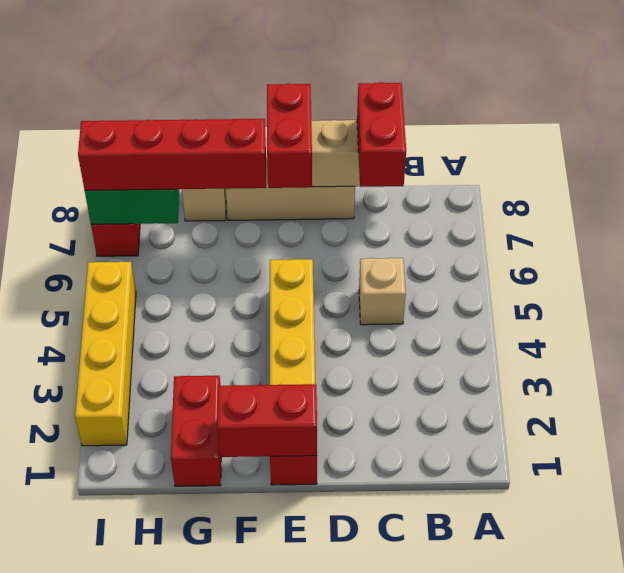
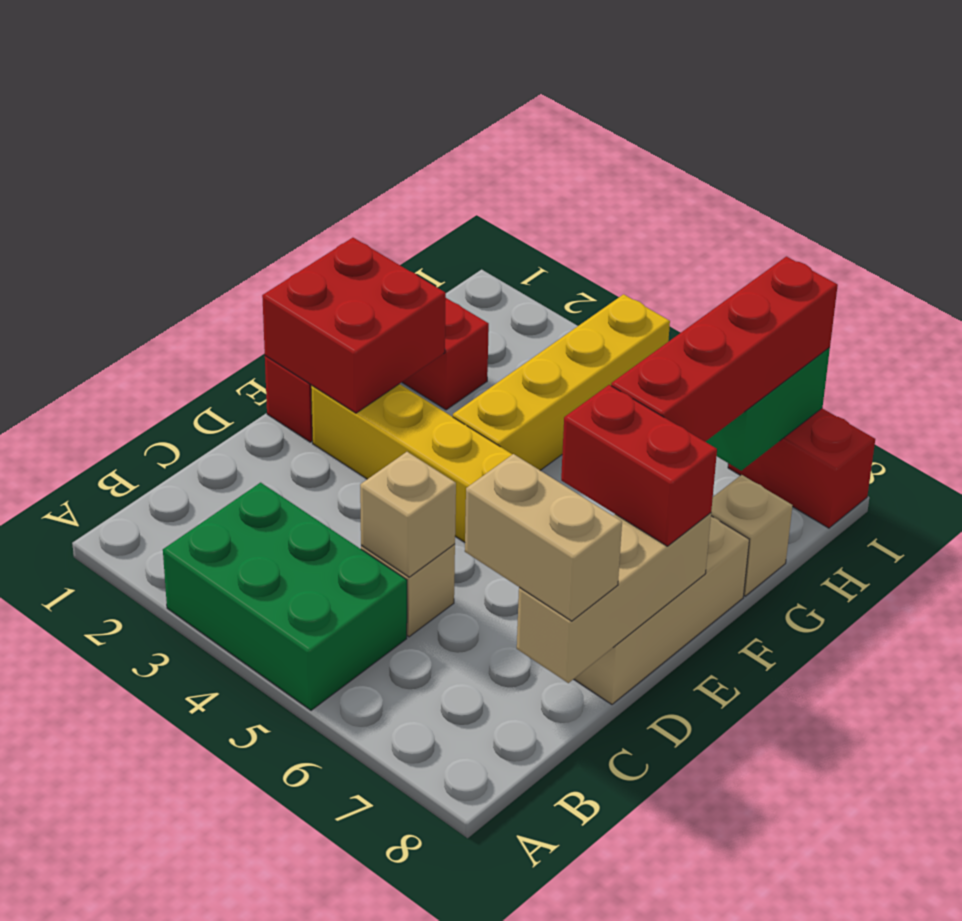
none -> green 2x3 brick [163,483,407,710]
none -> tan 1x1 brick [360,452,456,577]
red 1x2 brick [357,82,406,187] -> tan 1x2 brick [465,454,622,621]
red 1x2 brick [217,384,317,457] -> red 2x2 brick [262,238,446,413]
yellow 1x4 brick [75,262,136,446] -> yellow 1x4 brick turned to [453,294,670,470]

